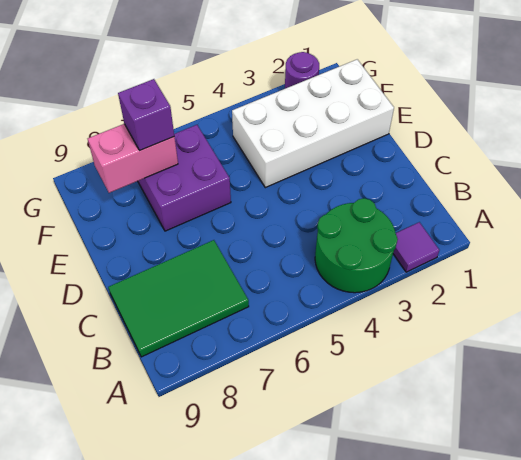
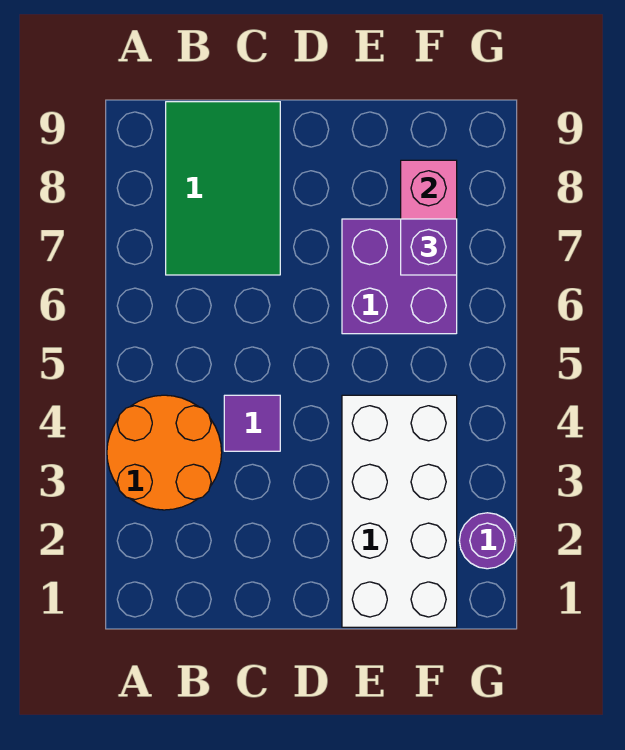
purple 1x1 tile [393,222,439,272] -> purple 1x1 tile moved to [224,395,280,451]
green 2x2 round brick [315,198,398,293] -> orange 2x2 round brick [107,395,222,510]

